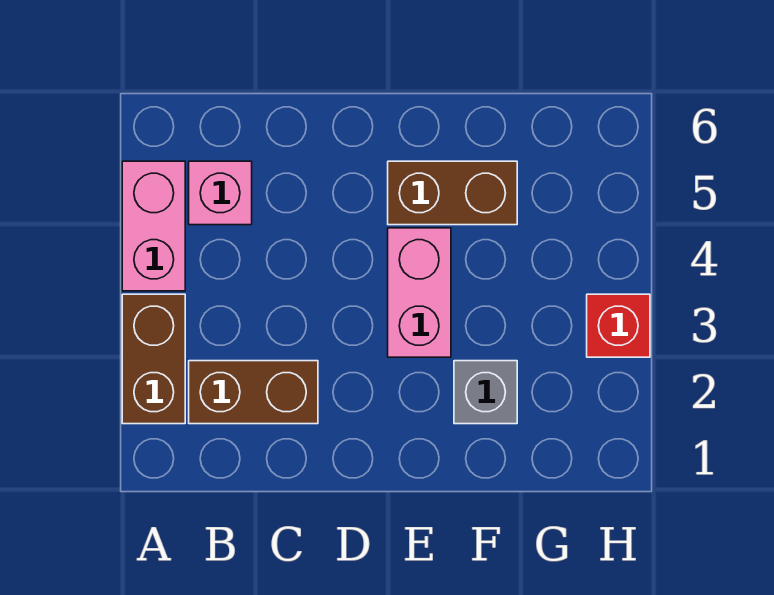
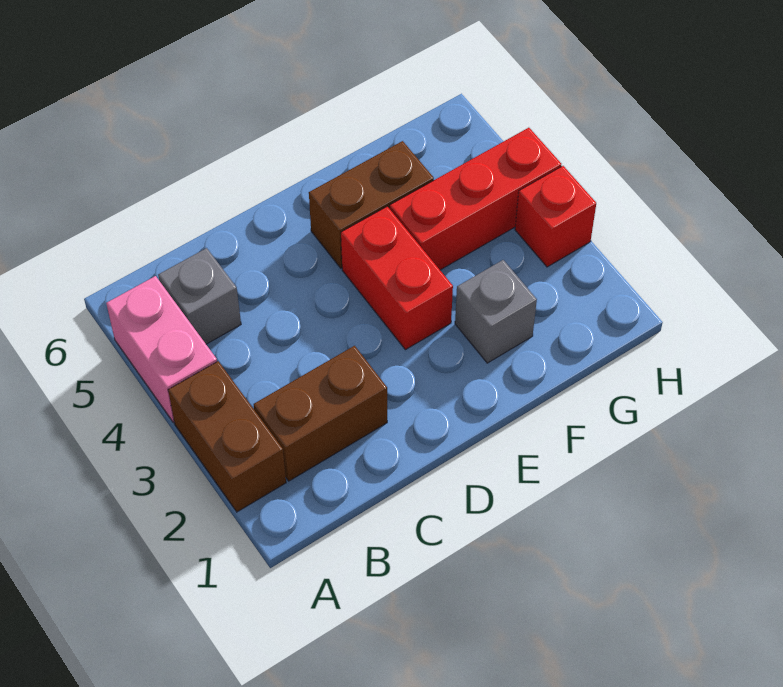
pink 1x1 brick [189,161,252,225] -> grey 1x1 brick [158,248,241,344]
pink 1x2 brick [388,228,451,357] -> red 1x2 brick [341,207,453,350]
none -> red 1x3 brick [390,128,561,270]

